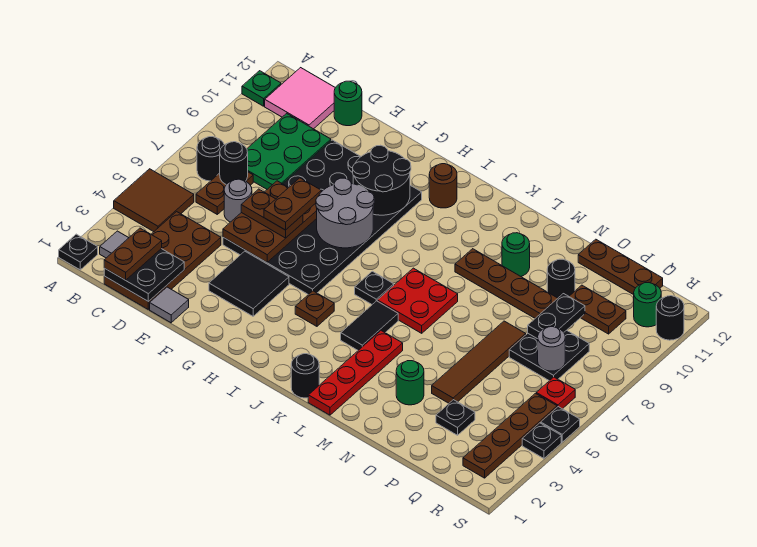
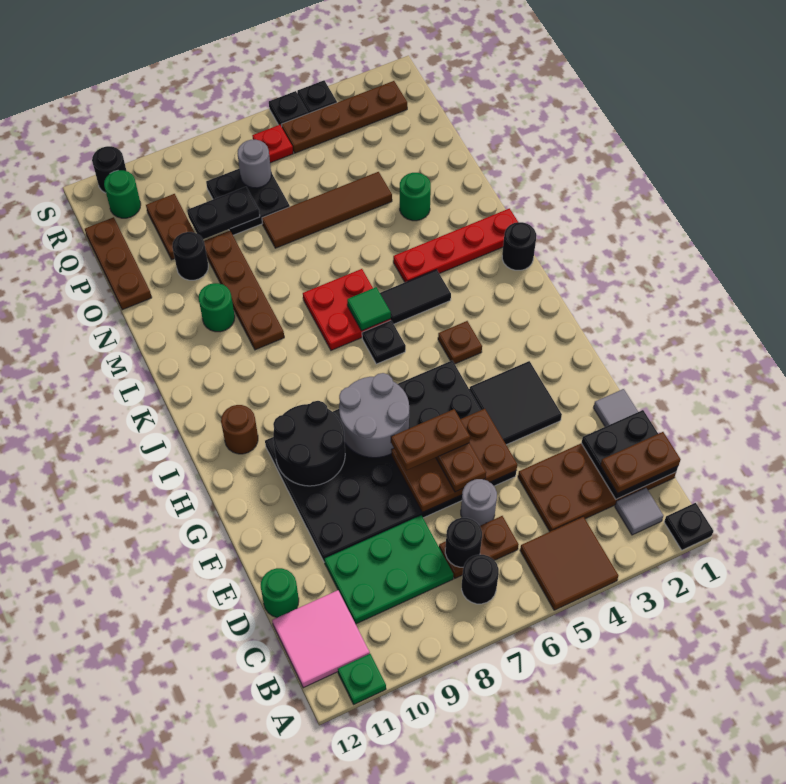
none -> green 1x1 tile [347,287,391,331]
black 1x1 plate [436,400,475,435] -> none

